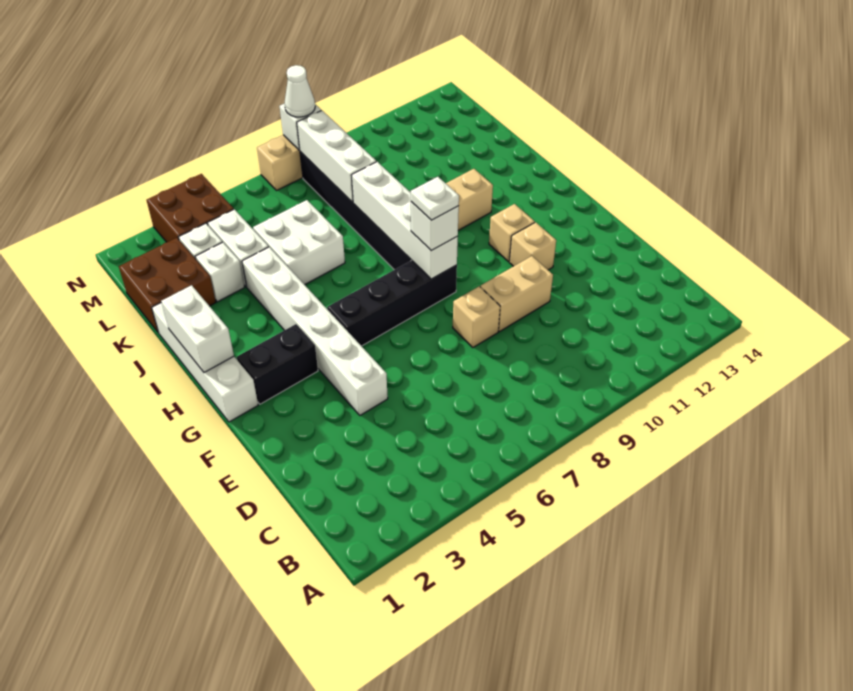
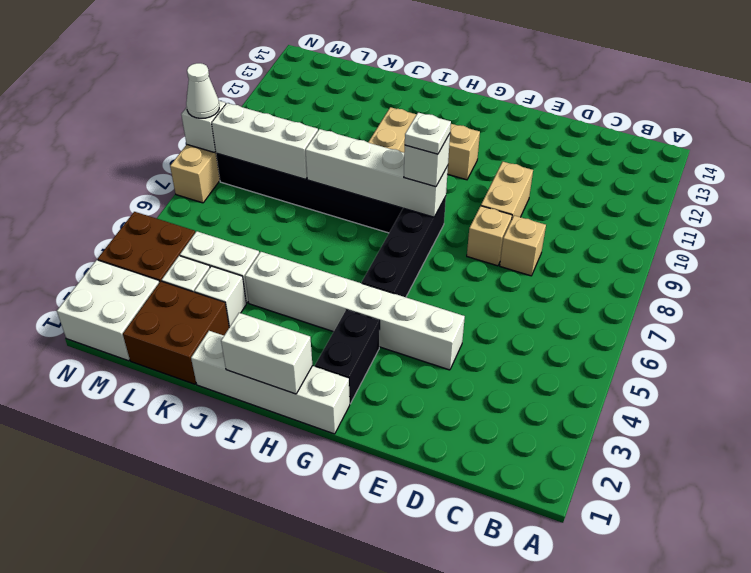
tan 1x1 brick [509,222,556,270] -> tan 1x1 brick moved to [500,216,546,276]
white 2x2 brick [253,200,345,285] -> white 2x2 brick moved to [57,260,159,361]

